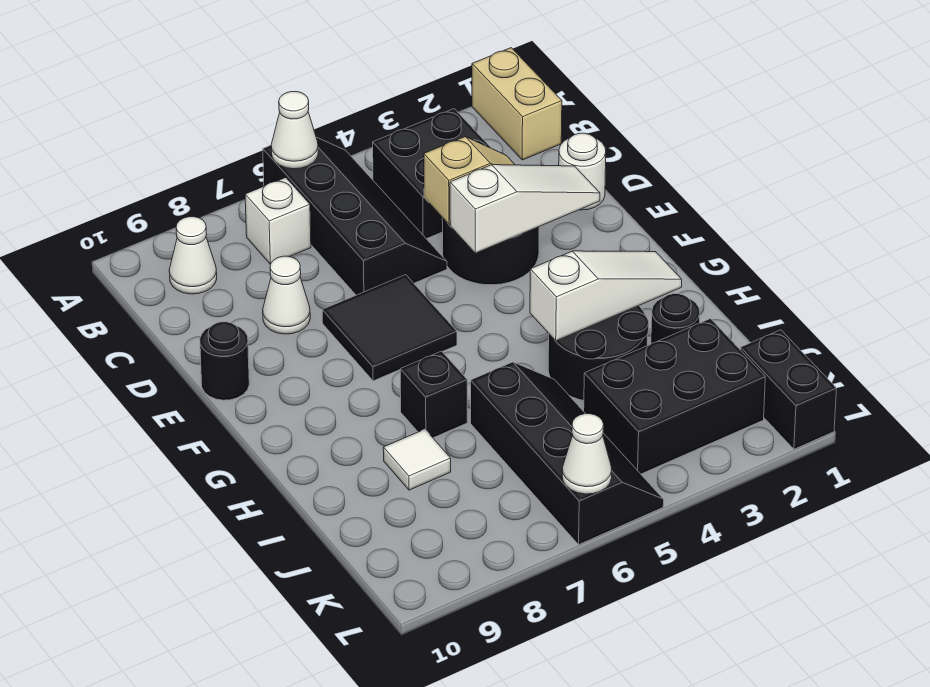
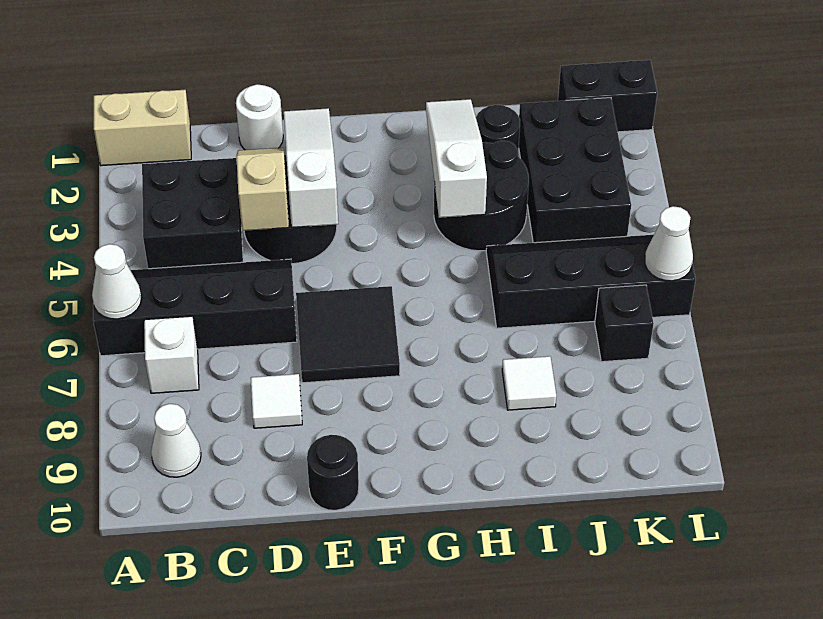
white 1x1 cone [263,256,310,334] -> white 1x1 tile [251,374,302,428]
black 1x1 brick [400,351,467,438] -> black 1x1 brick moved to [595,285,654,362]

